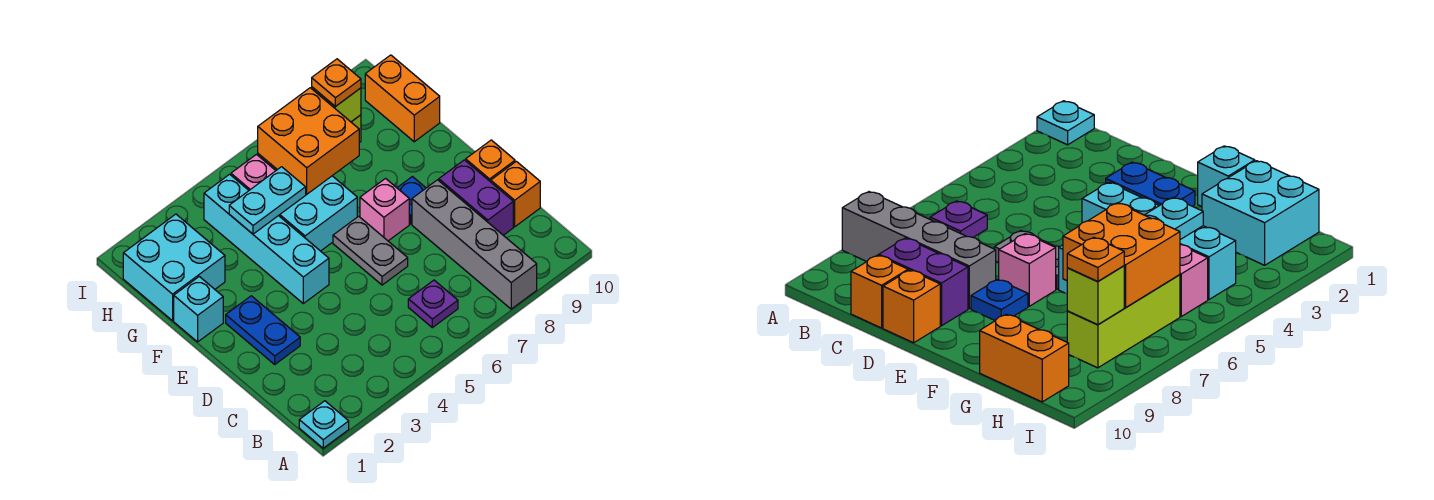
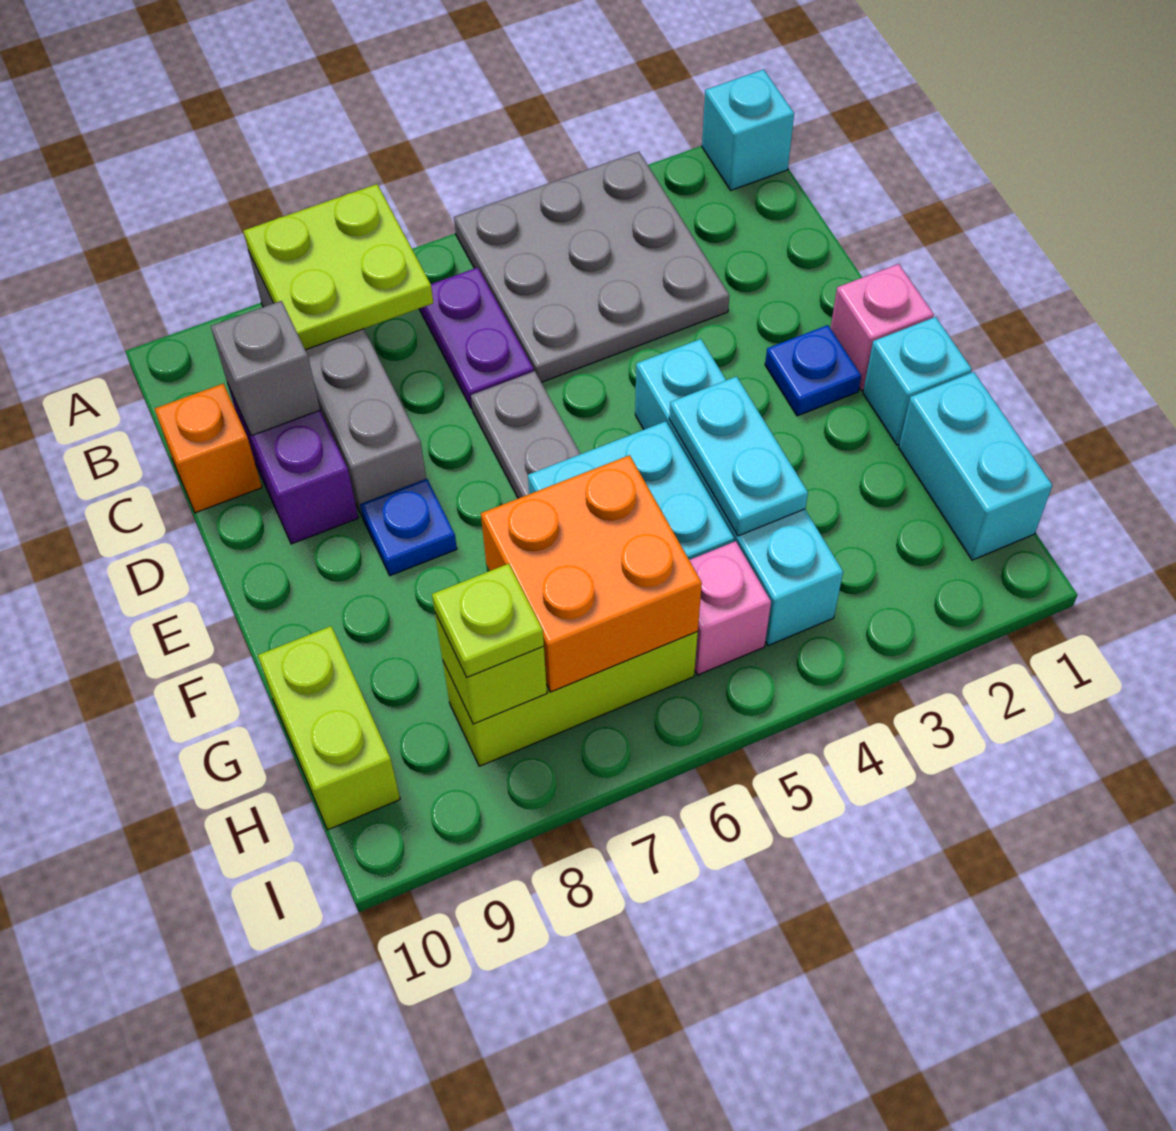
cyan 1x1 plate [299,401,349,448] -> cyan 1x1 brick [702,69,794,190]
none -> grey 3x3 plate [454,152,729,382]
none -> lime 2x2 plate [244,184,433,350]
purple 1x1 plate [408,280,458,328] -> purple 1x2 plate [419,267,534,409]
none -> grey 1x1 brick [211,301,320,436]
blue 1x2 plate [226,296,300,364] -> blue 1x1 plate [765,325,861,416]
orange 1x1 brick [466,140,515,182] -> none
pink 1x1 brick [360,179,409,241] -> pink 1x1 brick moved to [831,264,934,391]
cyan 2x2 brick [123,214,225,321] -> cyan 1x2 brick [899,372,1052,560]
cyan 1x2 plate [229,167,306,234] -> cyan 1x2 plate turned to [669,376,808,536]
orange 1x2 brick [365,55,440,142] -> lime 1x2 brick [258,626,400,830]
orange 1x1 plate [312,59,361,107] -> lime 1x1 plate [432,564,544,677]

